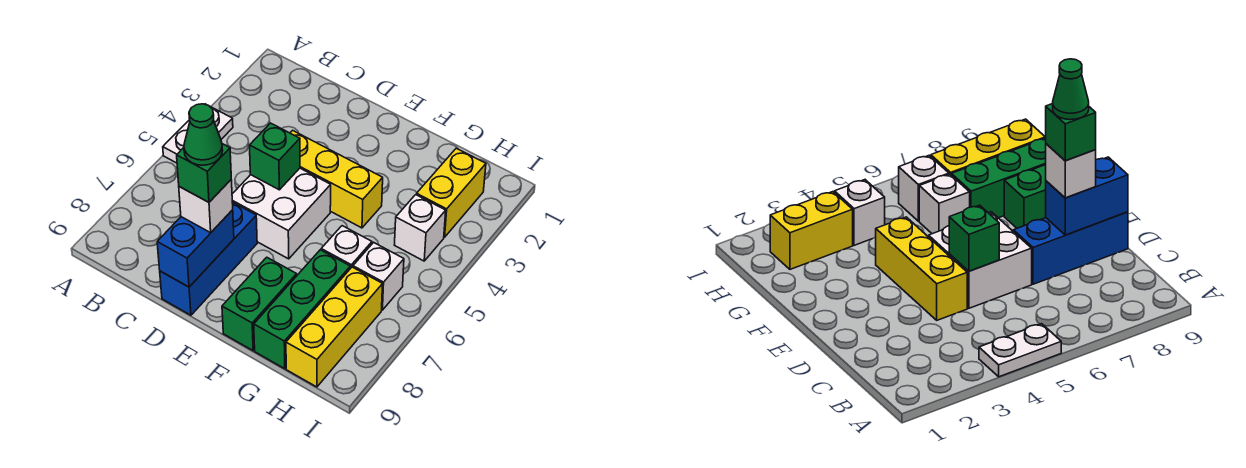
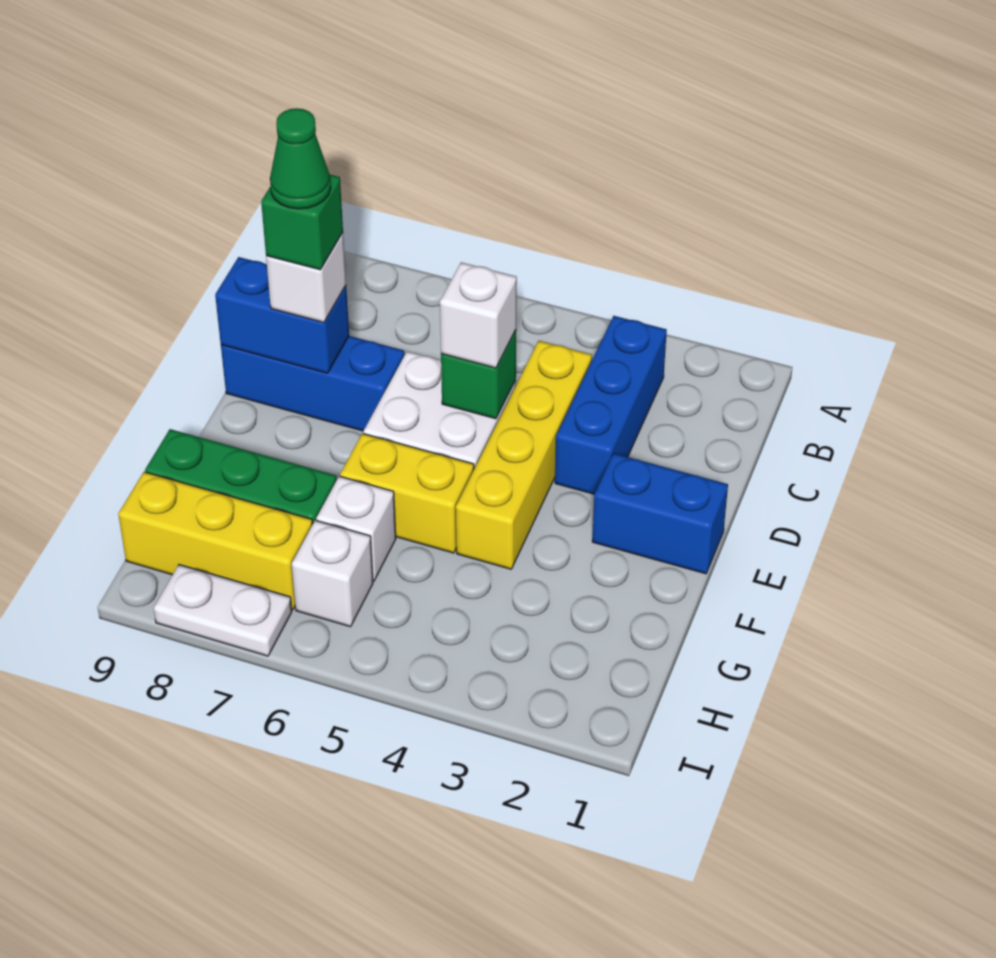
white 1x2 plate [163,104,233,163] -> white 1x2 plate moved to [154,565,292,656]
none -> blue 1x3 brick [555,316,667,494]
yellow 1x3 brick [290,130,383,228] -> yellow 1x4 brick [456,341,592,569]
none -> blue 1x2 brick [592,453,728,574]
green 1x2 brick [222,257,297,351] -> none
yellow 1x2 brick [416,148,486,237] -> yellow 1x2 brick moved to [340,433,474,553]
white 1x1 brick [395,195,446,261] -> white 1x1 brick moved to [440,262,517,368]

